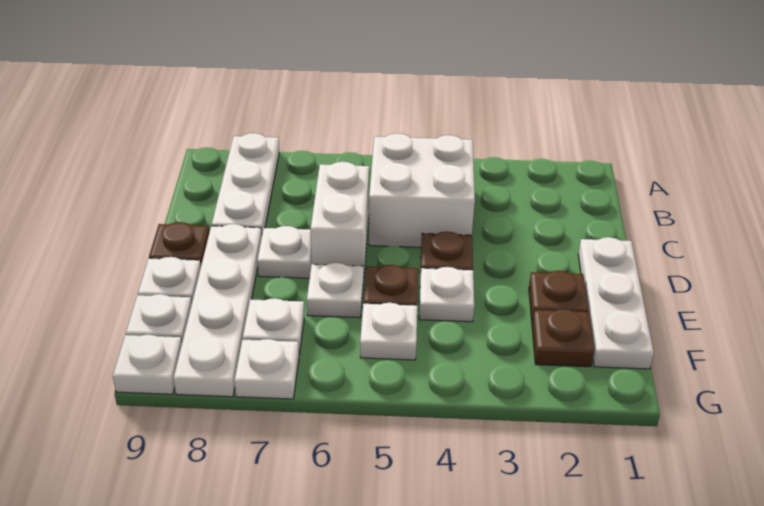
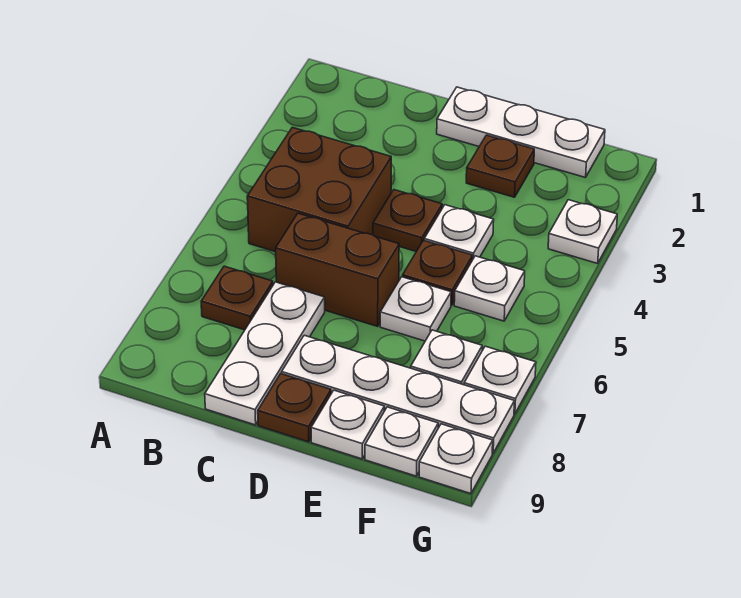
white 1x3 plate [212,133,279,234] -> white 1x3 plate turned to [205,282,325,425]
white 2x2 brick [369,133,475,247] -> brown 2x2 brick [247,127,391,252]
white 1x2 brick [311,162,369,270] -> brown 1x2 brick [276,213,399,326]
white 1x1 plate [257,226,312,278] -> white 1x1 plate moved to [548,200,617,263]
brown 1x1 plate [532,309,594,367] -> brown 1x1 plate moved to [201,266,273,330]

